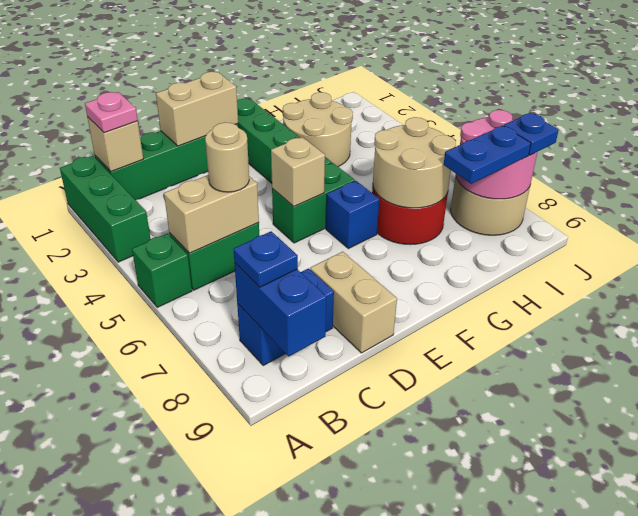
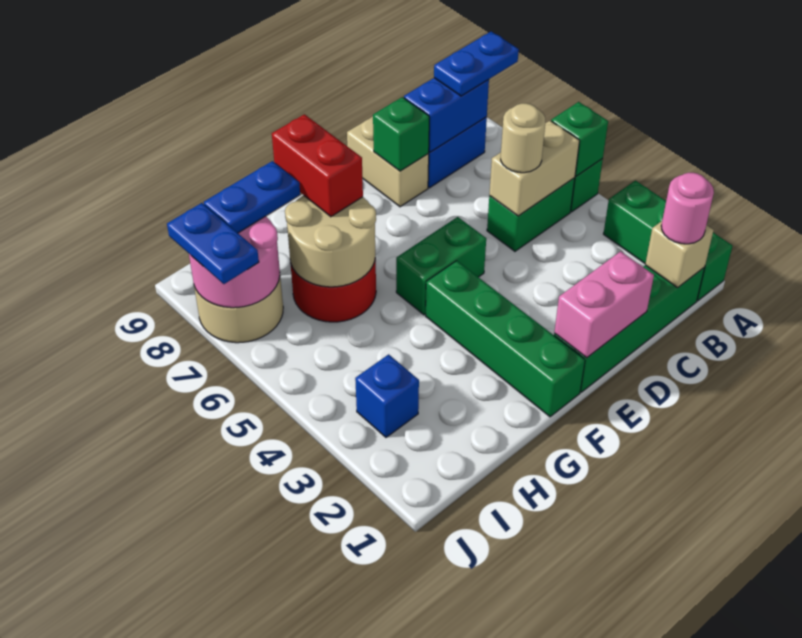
none -> green 1x1 brick [551,102,608,176]
pink 1x1 plate [85,92,138,133] -> pink 1x1 round brick [661,173,714,244]
blue 1x2 brick [235,263,327,356] -> blue 1x2 brick turned to [404,78,489,152]
blue 1x1 plate [234,231,298,287] -> blue 1x2 plate [434,31,519,96]
tan 1x2 brick [156,72,238,146] -> pink 1x2 brick [554,251,654,358]
none -> green 1x1 brick [373,97,429,171]
tan 1x1 brick [271,137,325,206] -> none
blue 1x1 brick [326,181,379,249] -> blue 1x1 brick moved to [355,354,419,437]
tan 2x2 round brick [283,92,353,167] -> none
none -> red 1x2 brick [272,114,363,217]
blue 1x1 plate [504,113,559,155] -> blue 1x2 plate [167,203,259,284]

